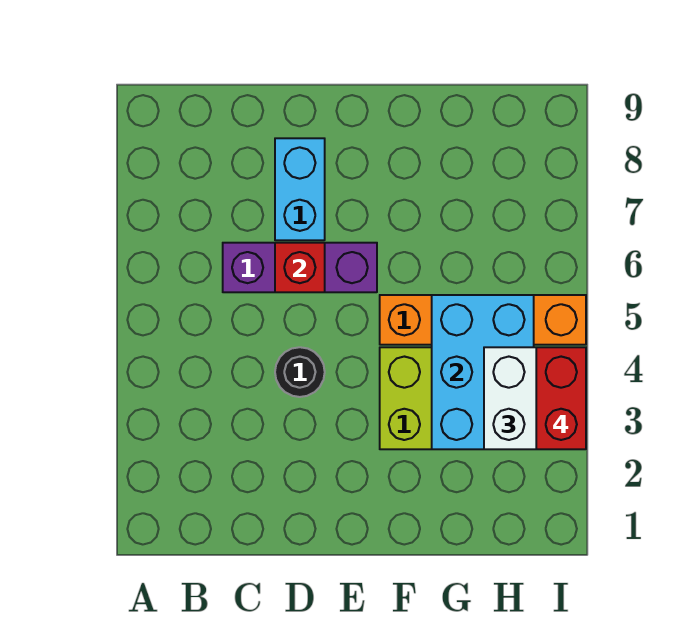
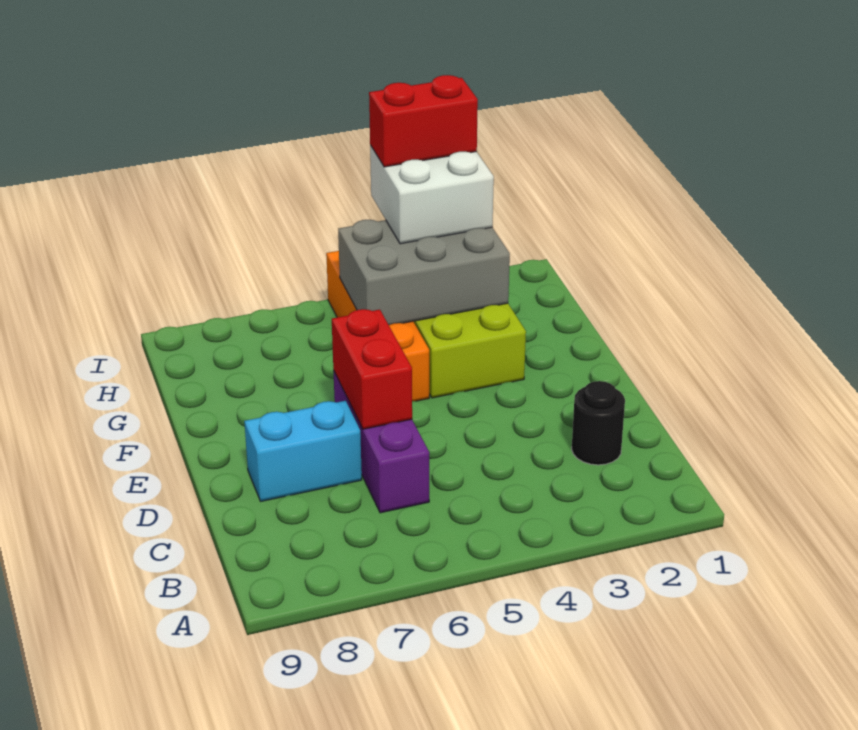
black 1x1 round brick [275,347,325,397] -> black 1x1 round brick moved to [572,381,625,465]
red 1x1 brick [275,243,325,292] -> red 1x2 brick [332,309,412,429]
cyan 2x3 brick [432,295,534,449] -> grey 2x3 brick [338,220,510,325]

